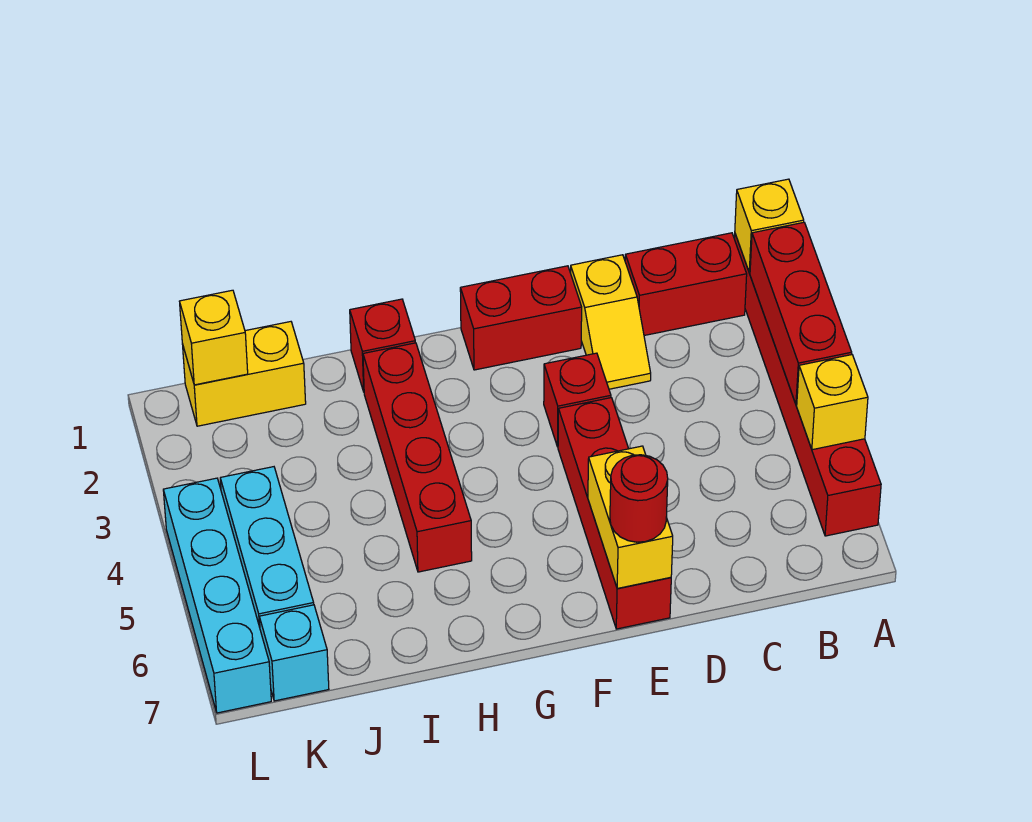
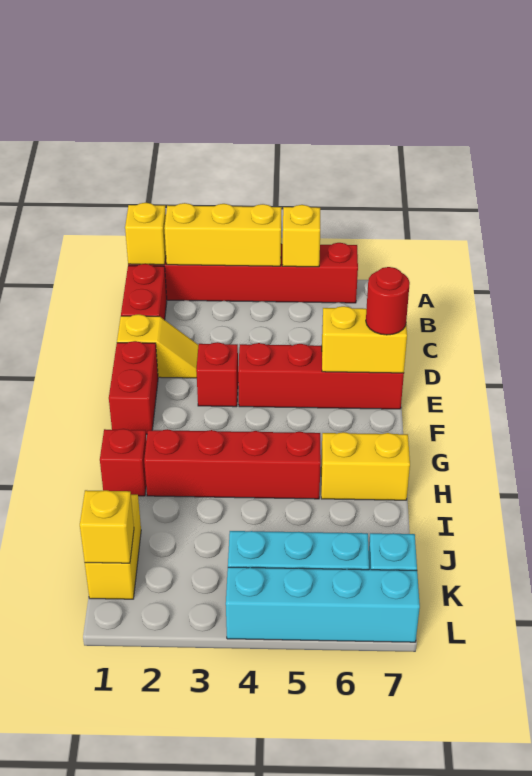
red 1x3 brick [750,222,852,405] -> yellow 1x3 brick [164,203,282,266]
none -> yellow 1x2 brick [321,432,410,500]

